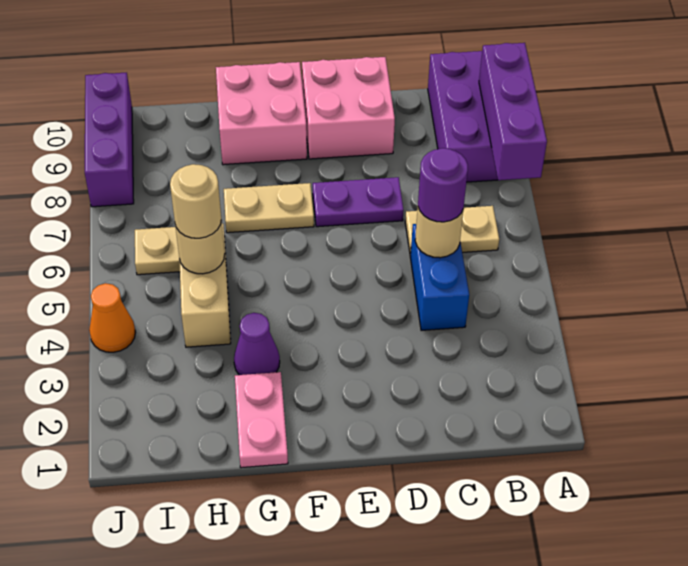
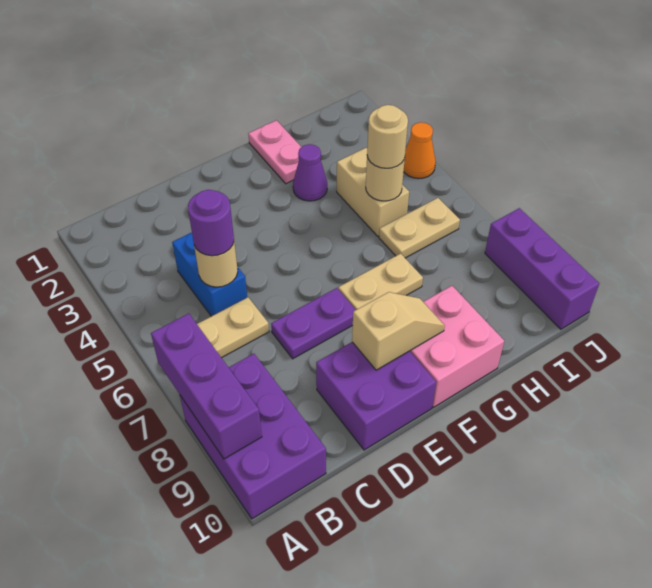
pink 2x2 brick [302,57,395,159] -> purple 2x2 brick [316,342,436,450]
none -> tan 1x2 slope [352,292,445,370]

